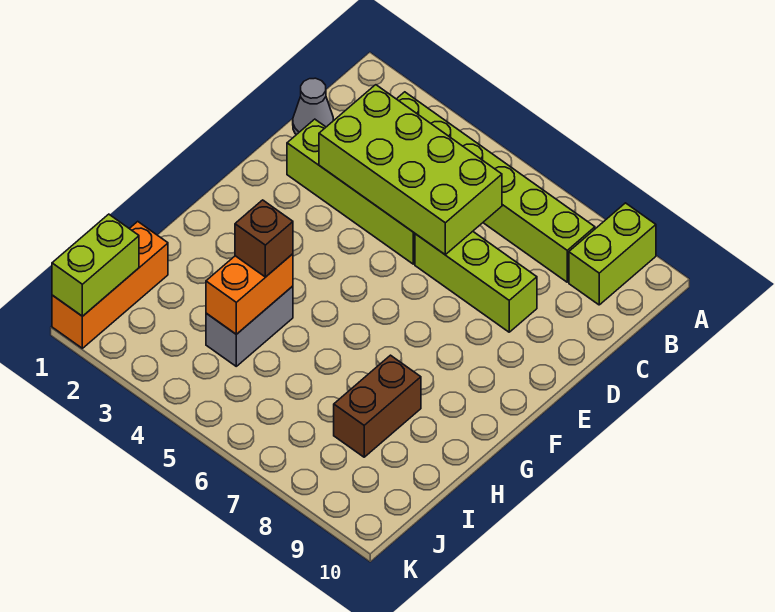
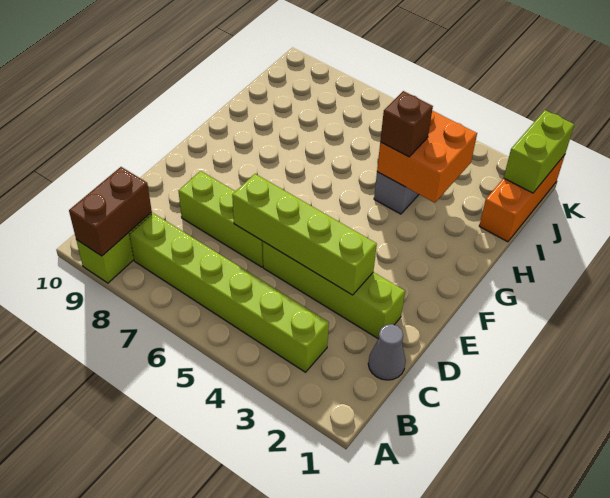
lime 2x4 brick [319,85,502,254] -> lime 1x4 brick [232,174,377,295]
orange 1x2 brick [206,254,293,334] -> orange 2x2 brick [377,111,477,203]
brown 1x2 brick [334,355,421,457] -> brown 1x2 brick moved to [69,167,152,256]

